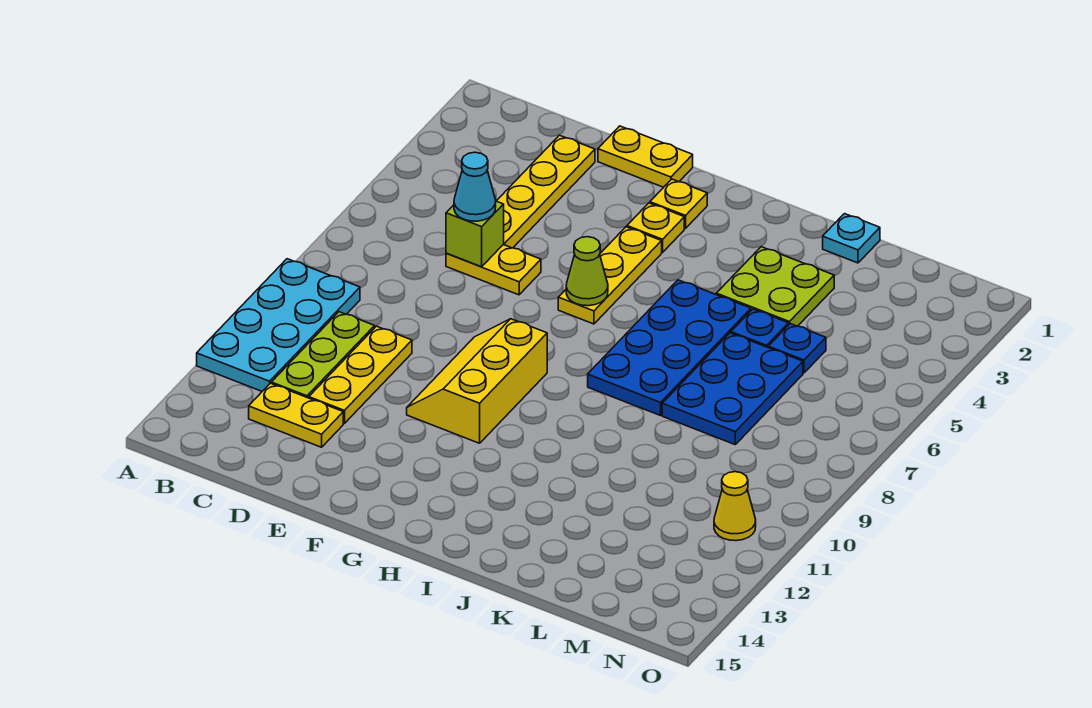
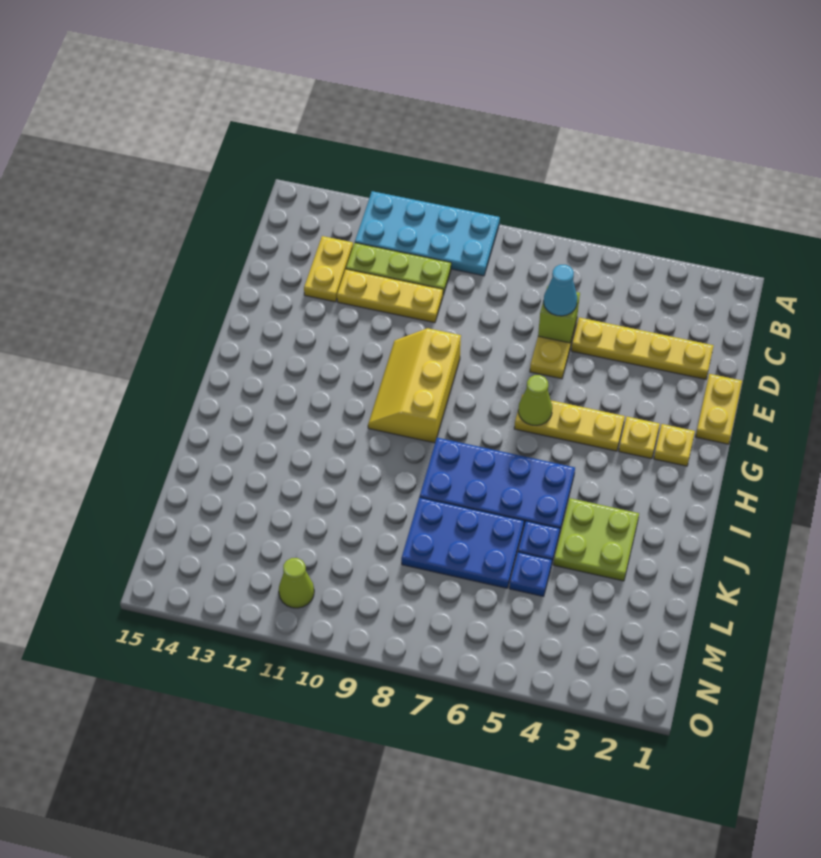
yellow 2x3 slope [407,319,547,443] -> yellow 2x3 slope turned to [368,328,461,443]
cyan 1x1 plate [823,214,880,263] -> none
yellow 1x1 cone [714,472,756,541] -> lime 1x1 cone [279,558,314,608]

